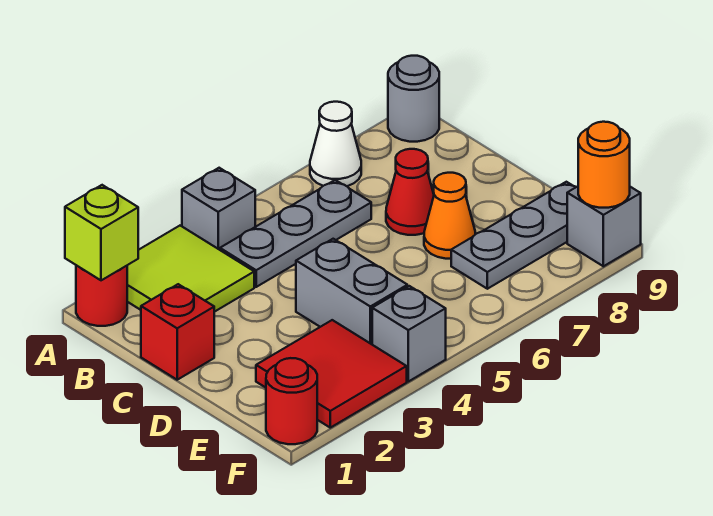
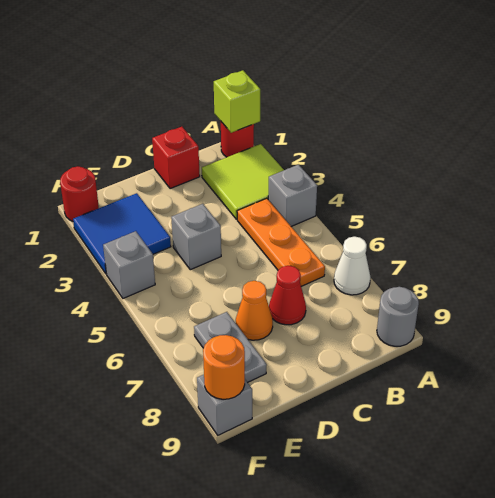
grey 1x3 plate [220,180,371,287] -> orange 1x3 plate [237,198,325,286]
grey 1x2 brick [296,239,407,344] -> grey 1x1 brick [171,204,221,270]
red 2x2 tile [256,320,407,428] -> blue 2x2 tile [73,193,171,273]
grey 1x3 plate [451,182,576,289] -> grey 1x2 plate [194,312,267,382]

